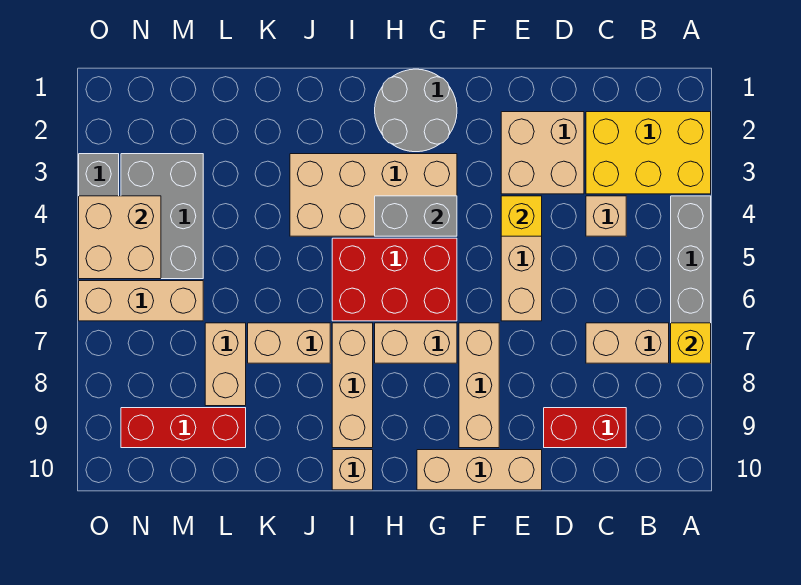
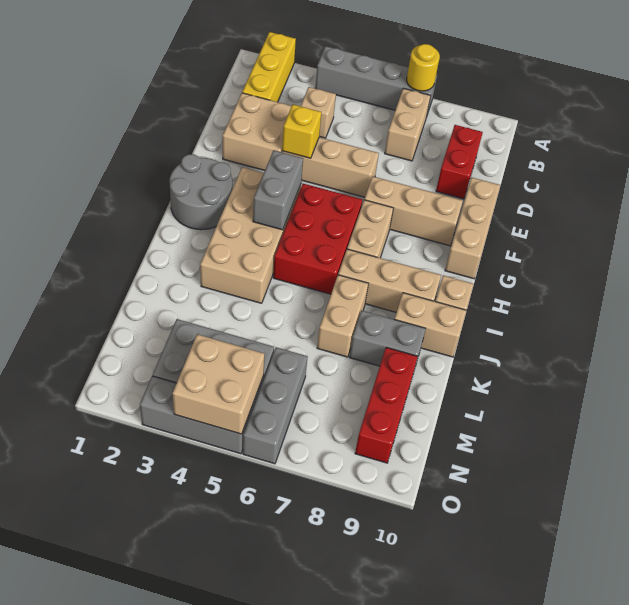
yellow 2x3 brick [586,112,711,194] -> yellow 1x3 brick [242,32,296,102]
yellow 1x1 brick [671,323,711,363] -> yellow 1x1 round brick [407,44,440,91]
none -> grey 1x2 brick [350,311,426,366]
tan 1x2 brick [205,323,246,406] -> tan 1x2 brick moved to [395,293,466,357]
tan 1x3 brick [79,281,203,321] -> grey 1x3 brick [243,347,308,464]

